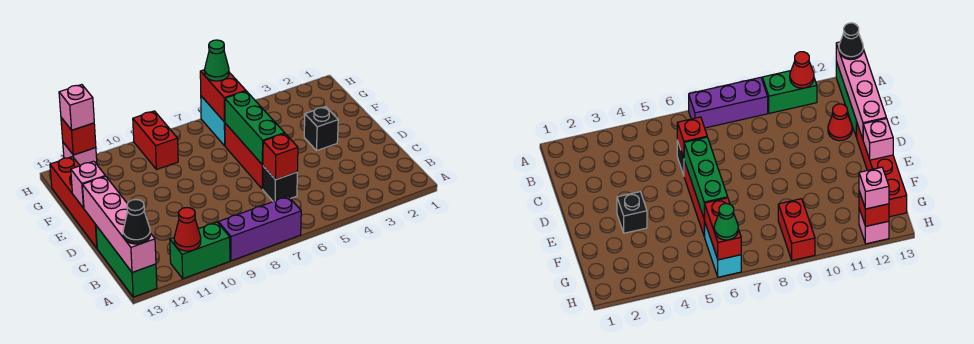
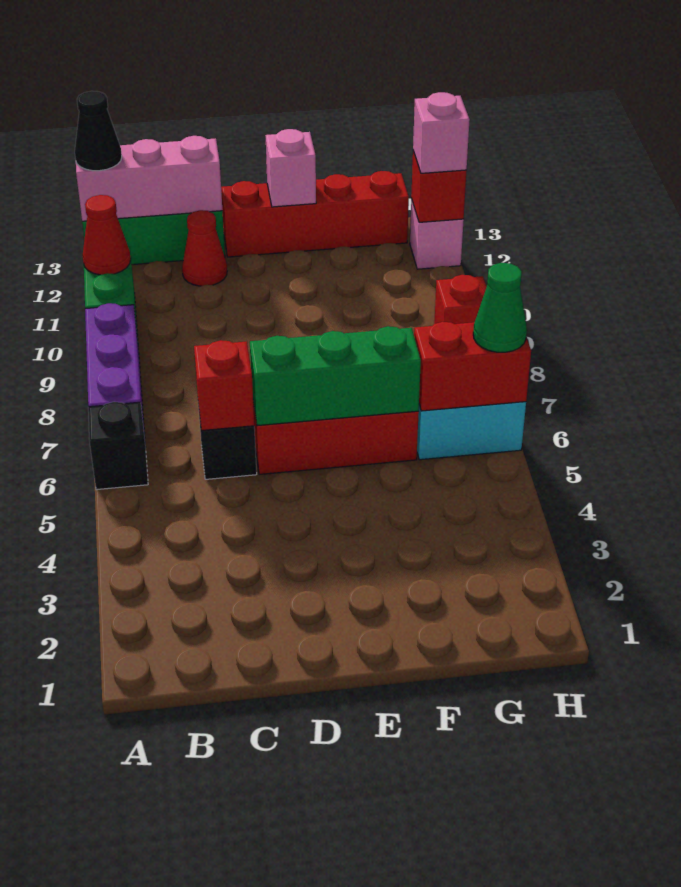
pink 1x4 brick [82,176,156,273] -> pink 1x3 brick [76,136,222,222]
black 1x1 brick [304,107,338,150] -> black 1x1 brick moved to [88,402,148,490]
red 1x2 brick [133,111,178,170] -> red 1x1 brick [434,275,487,324]

